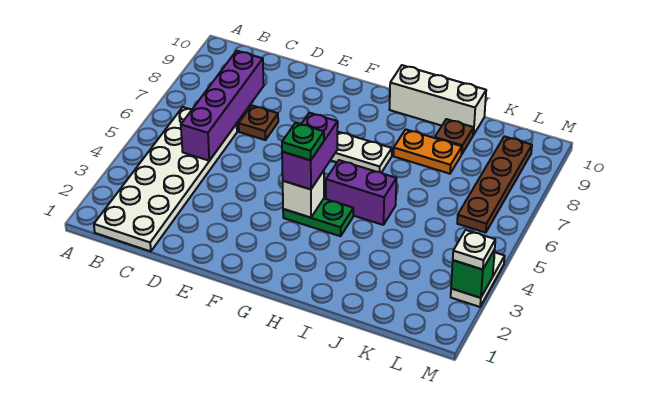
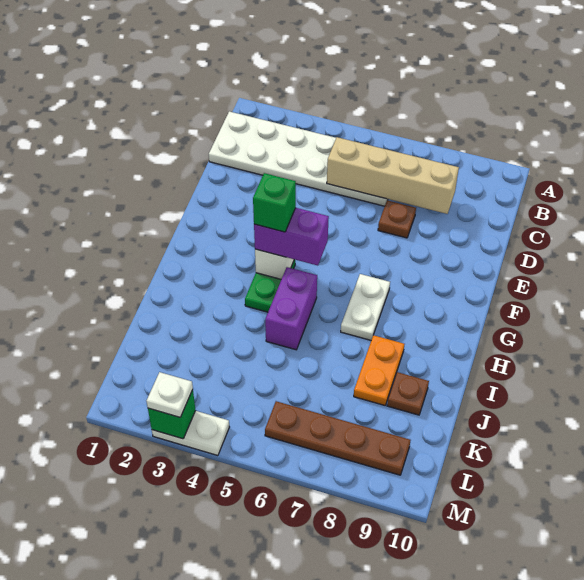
purple 1x4 brick [181,51,264,161] -> tan 1x4 brick [327,137,459,214]
green 1x1 plate [282,123,324,160] -> green 1x1 brick [253,173,296,232]
white 1x3 brick [389,65,486,135] -> none

